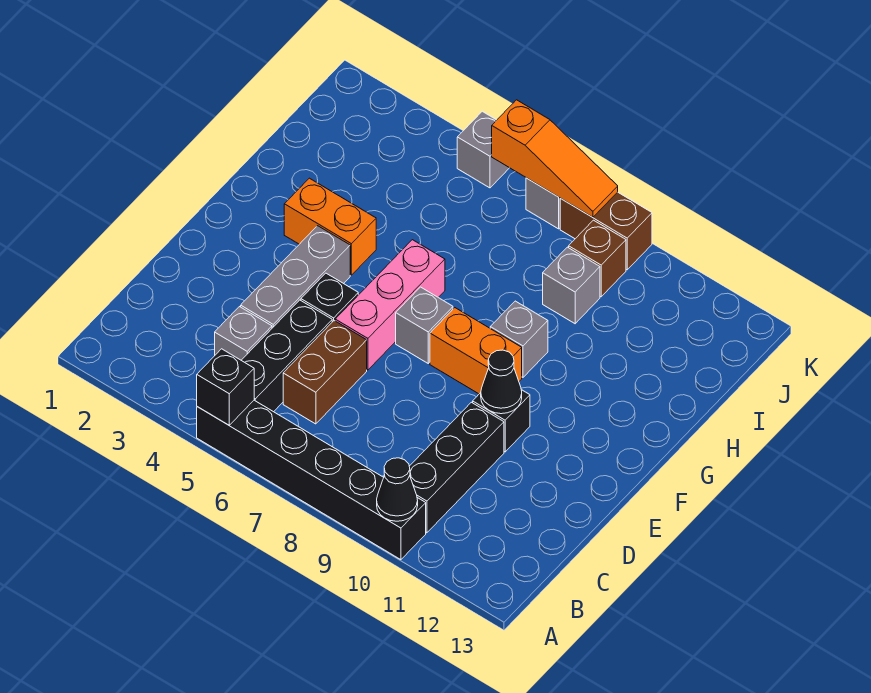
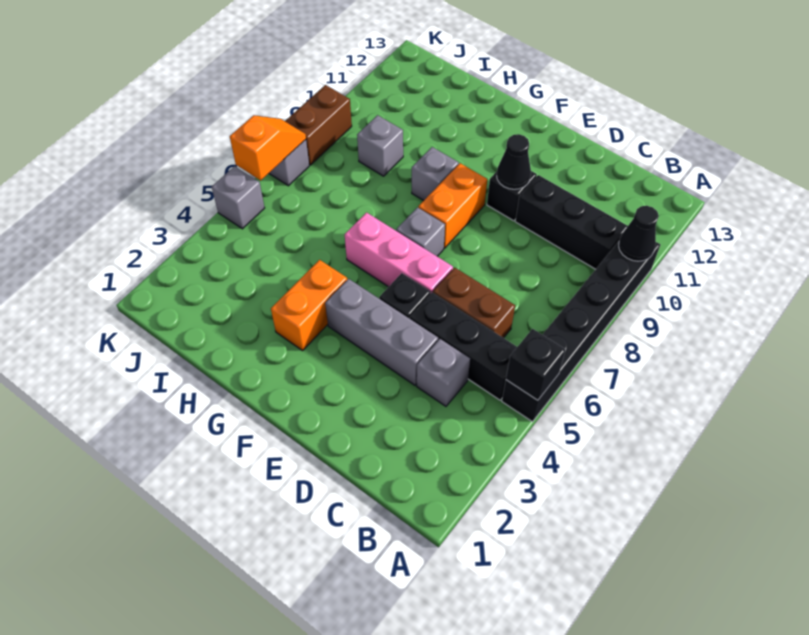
brown 1x1 brick [569,220,626,297] -> none
orange 1x3 slope [492,100,618,217] -> orange 1x2 slope [230,115,306,180]

